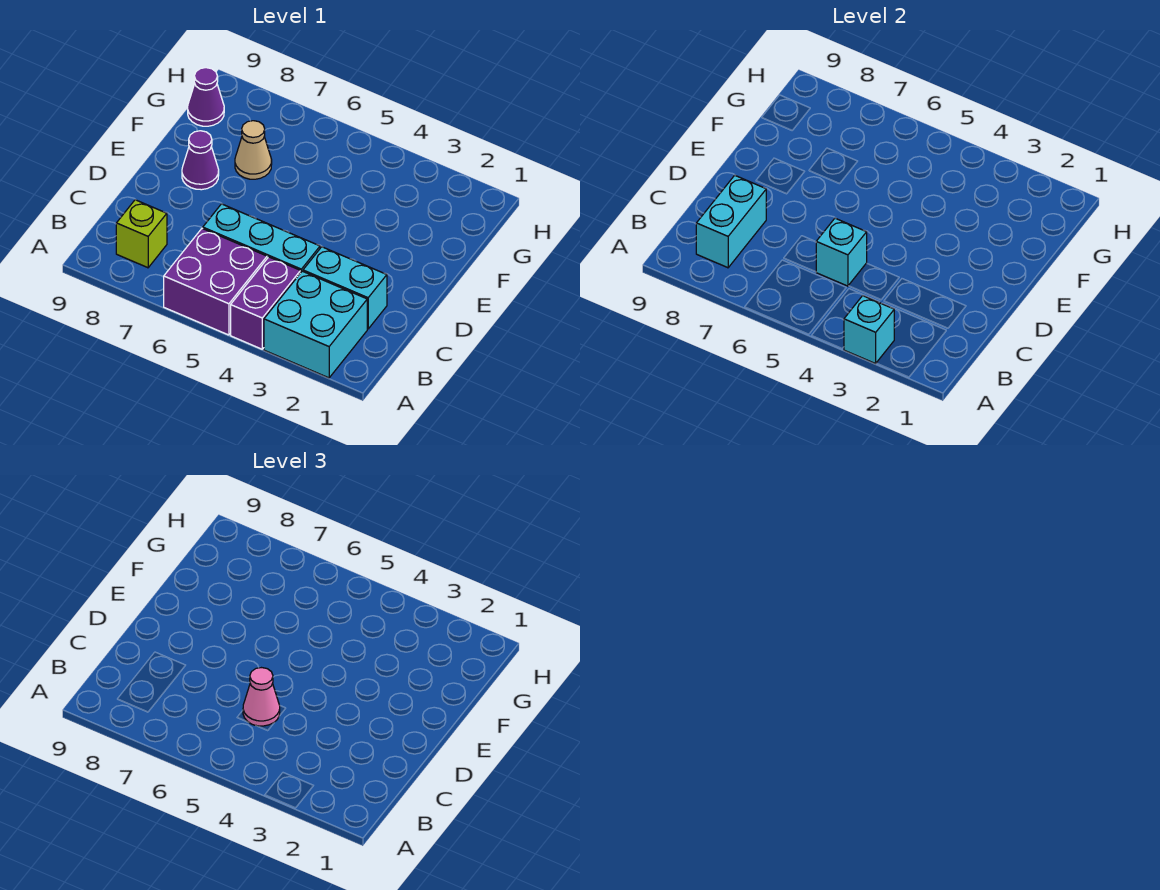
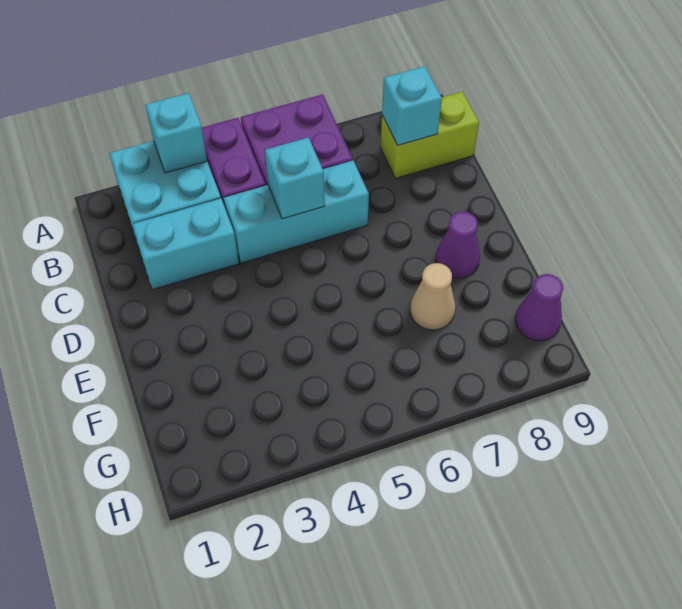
lime 1x1 brick [116,200,167,268] -> lime 1x2 brick [380,92,479,178]
cyan 1x2 brick [696,175,766,268] -> cyan 1x1 brick [382,66,442,145]
pink 1x1 cone [243,668,280,726] -> none

